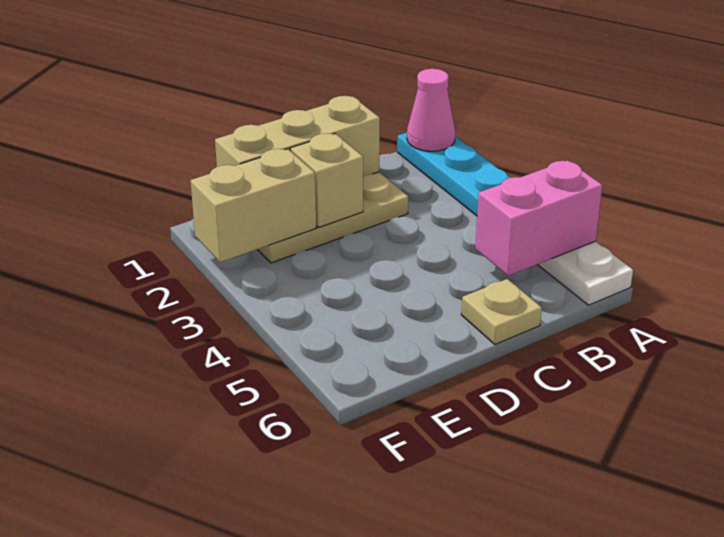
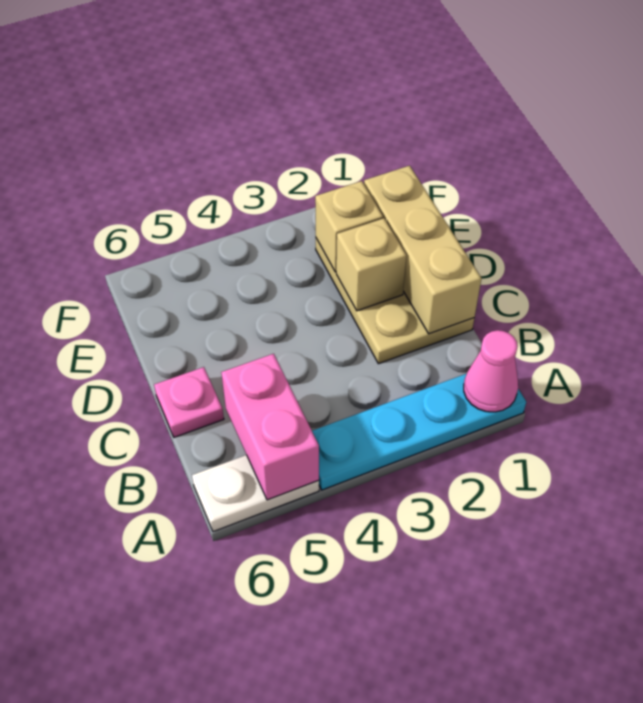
tan 1x1 plate [461,279,542,344] -> pink 1x1 plate [154,367,224,437]
tan 1x2 brick [190,149,316,262] -> tan 1x1 brick [315,181,383,272]

